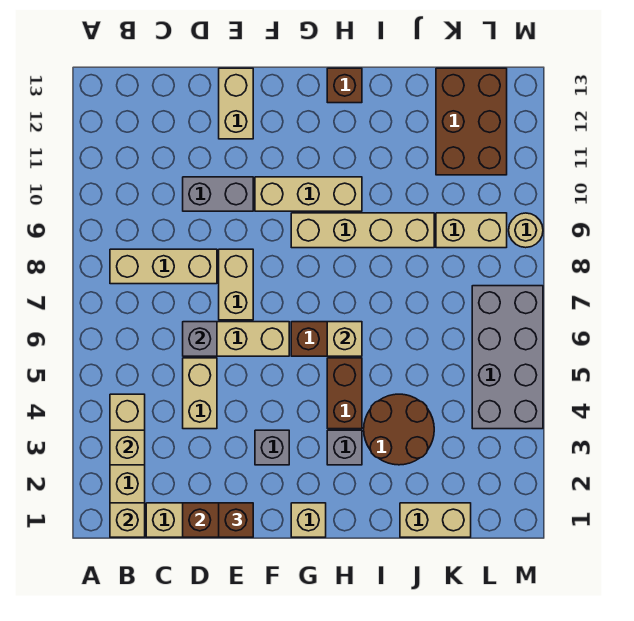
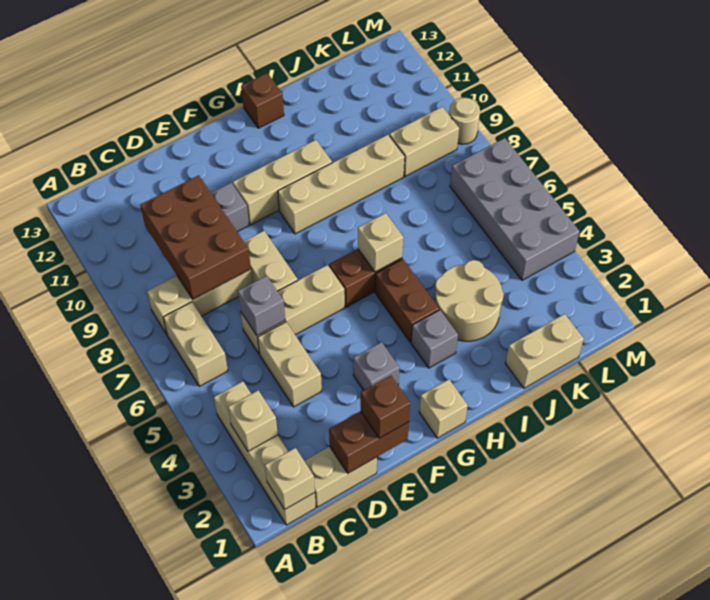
tan 1x2 brick [219,68,253,139] -> tan 1x2 brick moved to [163,302,228,386]
brown 2x2 round brick [364,394,434,465] -> tan 2x2 round brick [435,260,504,341]
brown 2x3 brick [436,68,507,175] -> brown 2x3 brick moved to [140,175,251,299]

